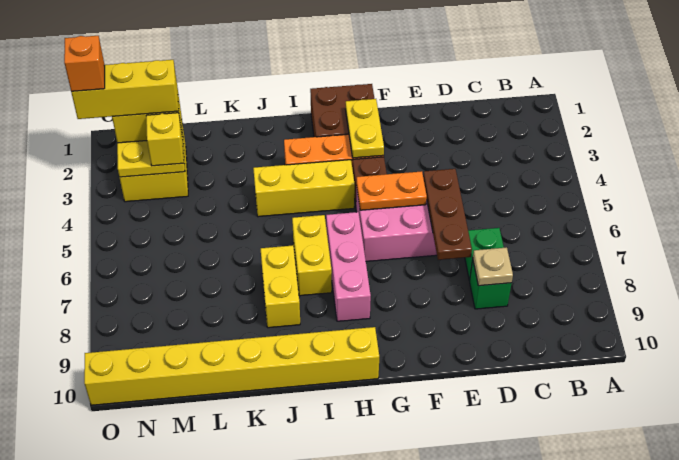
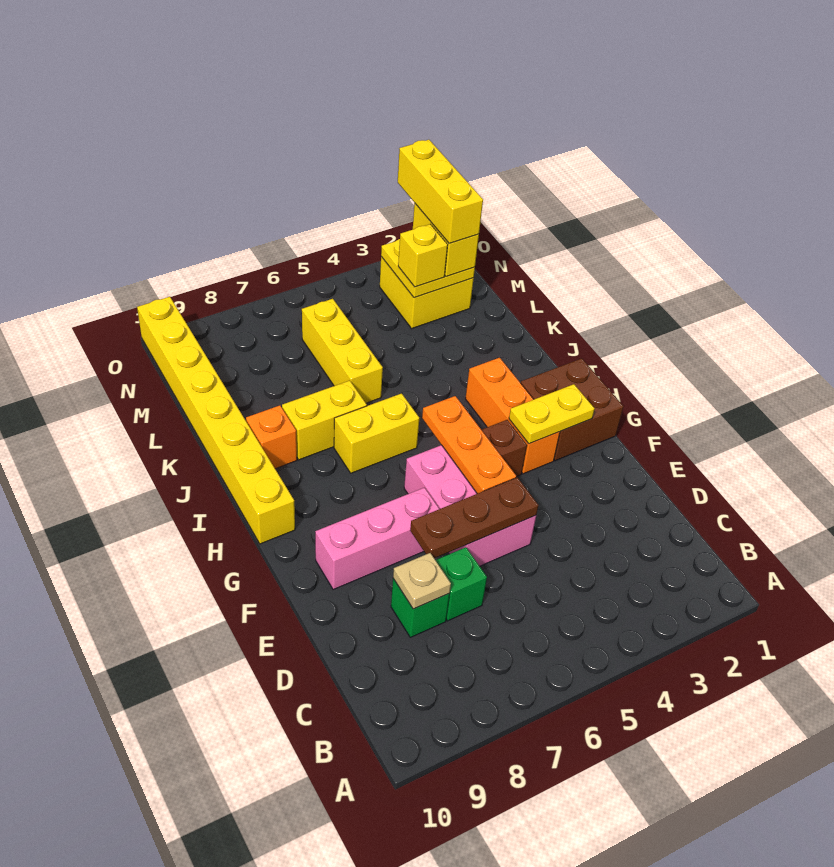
orange 1x2 plate [356,171,427,210] -> orange 1x3 plate [422,396,516,494]
yellow 1x3 brick [253,160,355,217] -> yellow 1x3 brick moved to [302,299,383,403]
pink 1x3 brick [326,212,371,321] -> pink 1x3 brick moved to [315,488,439,590]
orange 1x1 brick [64,36,105,92] -> orange 1x1 brick moved to [246,405,297,469]

